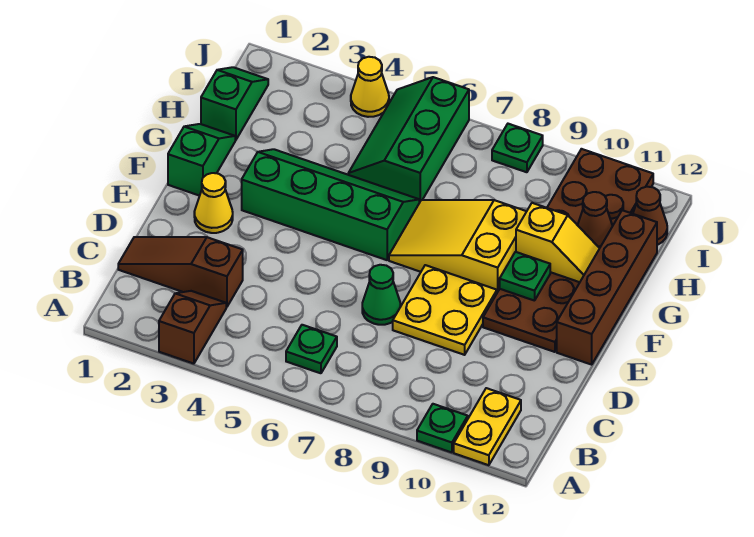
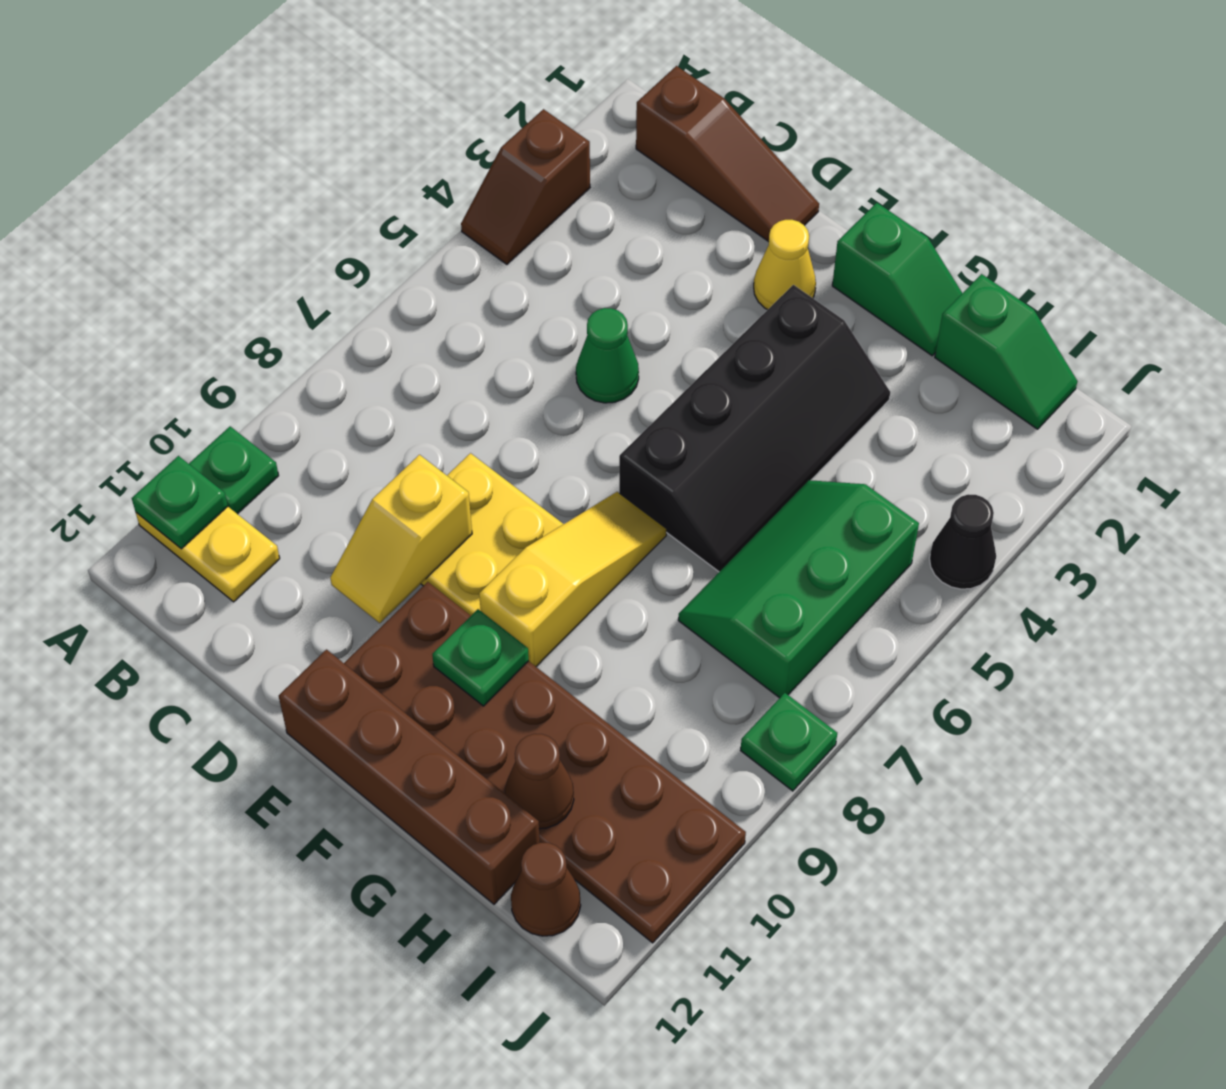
brown 1x2 slope [159,291,226,364] -> brown 1x2 slope turned to [461,109,590,264]
green 1x1 plate [286,325,337,373] -> green 1x1 plate moved to [132,456,228,549]
brown 1x3 slope [118,237,243,307] -> brown 1x3 slope turned to [636,66,819,242]
green 1x1 cone [362,265,400,325] -> green 1x1 cone moved to [576,308,639,403]
green 2x4 slope [242,149,419,260] -> black 2x4 slope [619,285,890,572]
yellow 2x3 slope [389,200,527,292] -> yellow 1x3 slope [479,492,666,667]
yellow 1x2 slope [516,203,600,282] -> yellow 1x2 slope moved to [330,455,472,623]
green 2x3 slope [348,77,469,203] -> green 2x3 slope turned to [678,480,919,698]
yellow 1x1 cone [351,57,389,117] -> black 1x1 cone [930,494,996,589]

